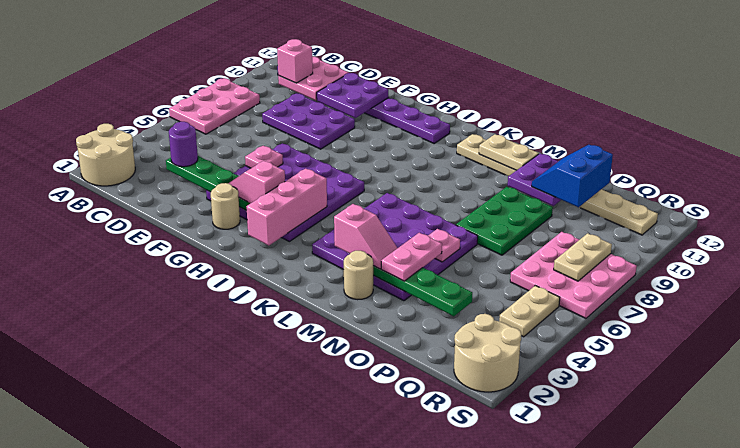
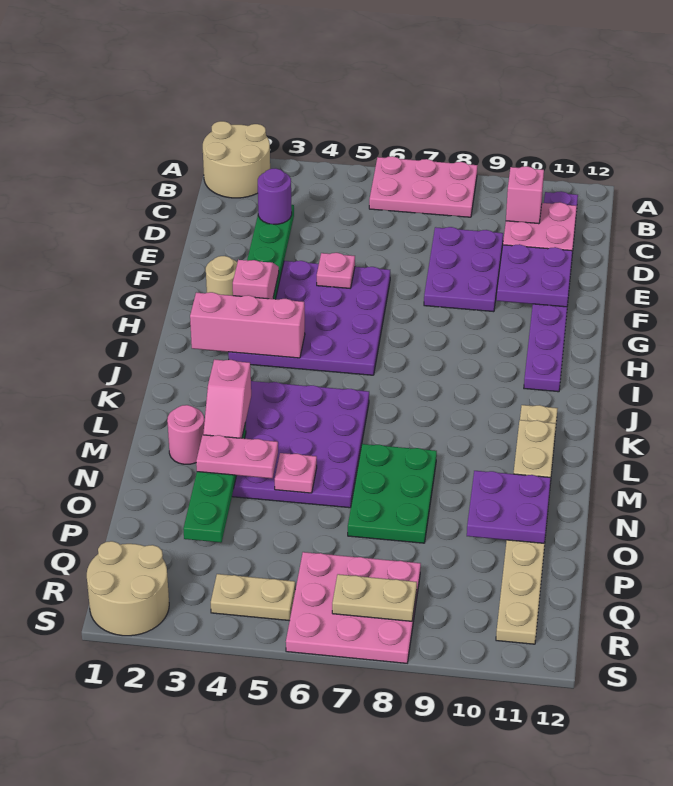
tan 1x1 round brick [344,251,373,300] -> pink 1x1 round brick [167,405,204,464]
green 2x3 plate [456,187,553,255] -> green 2x3 plate turned to [348,444,437,543]
blue 2x2 slope [532,145,613,207] -> none

